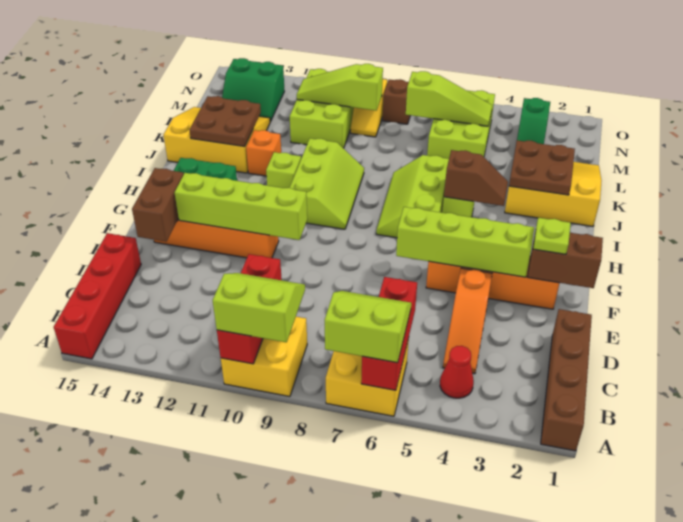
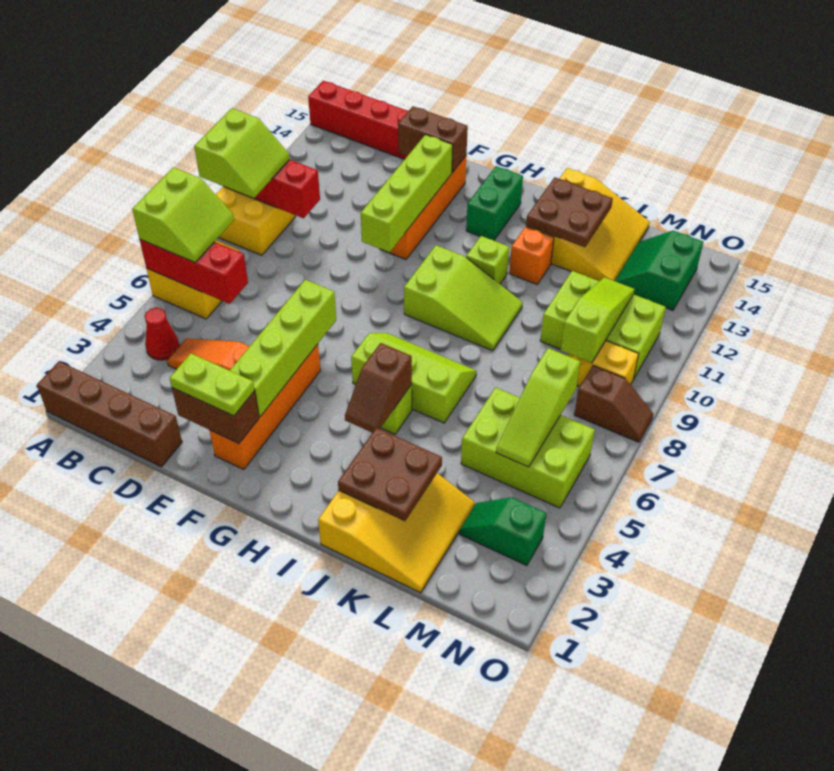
brown 1x2 brick [528,231,603,288] -> brown 1x2 brick turned to [172,388,259,444]
lime 1x1 plate [533,218,571,254] -> lime 1x2 plate [170,353,255,416]
lime 2x3 slope [290,138,364,229] -> lime 2x3 slope turned to [404,245,523,351]

